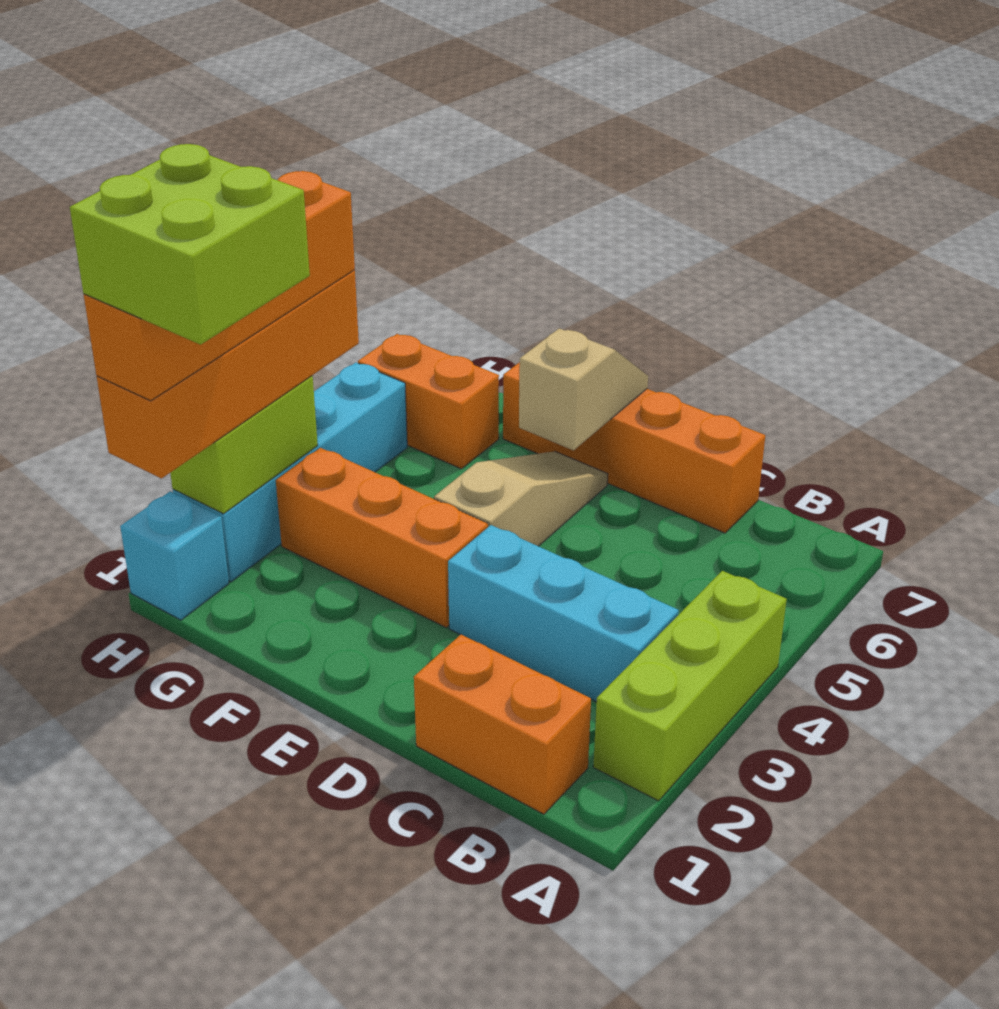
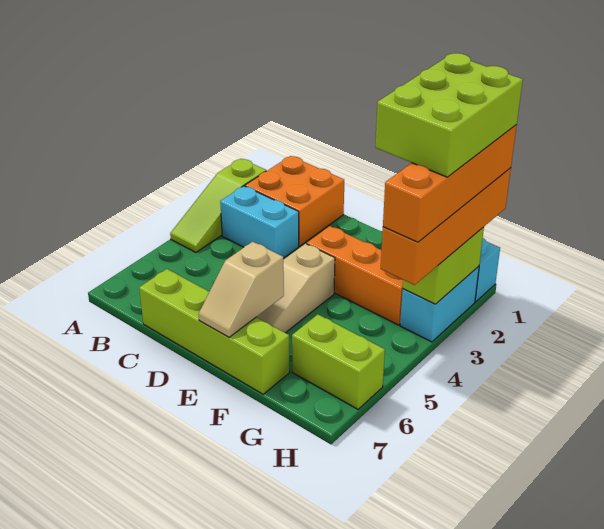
lime 1x3 brick [593,571,787,801] -> lime 1x3 slope [170,159,266,252]
orange 1x2 brick [414,635,591,814] -> orange 2x2 brick [245,156,344,246]
cyan 1x3 brick [448,525,679,702] -> cyan 1x2 brick [220,186,299,258]
orange 1x4 brick [503,362,765,533] -> lime 1x4 brick [139,269,290,394]
lime 2x2 brick [70,144,310,345] -> lime 2x3 brick [375,53,523,177]
orange 1x2 brick [358,334,499,469] -> lime 1x2 brick [292,314,385,409]
cyan 1x4 brick [173,363,407,582] -> cyan 1x2 brick [400,266,479,342]

